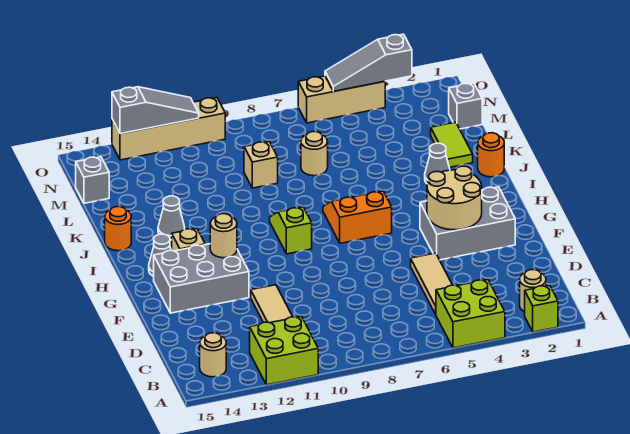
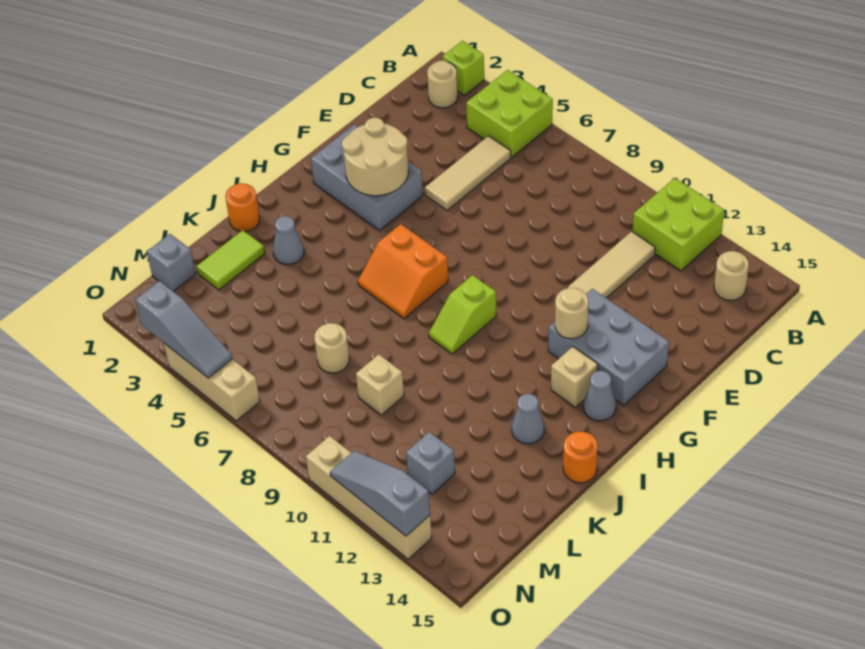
grey 1x1 brick [76,157,109,203] -> grey 1x1 brick moved to [406,432,455,494]

